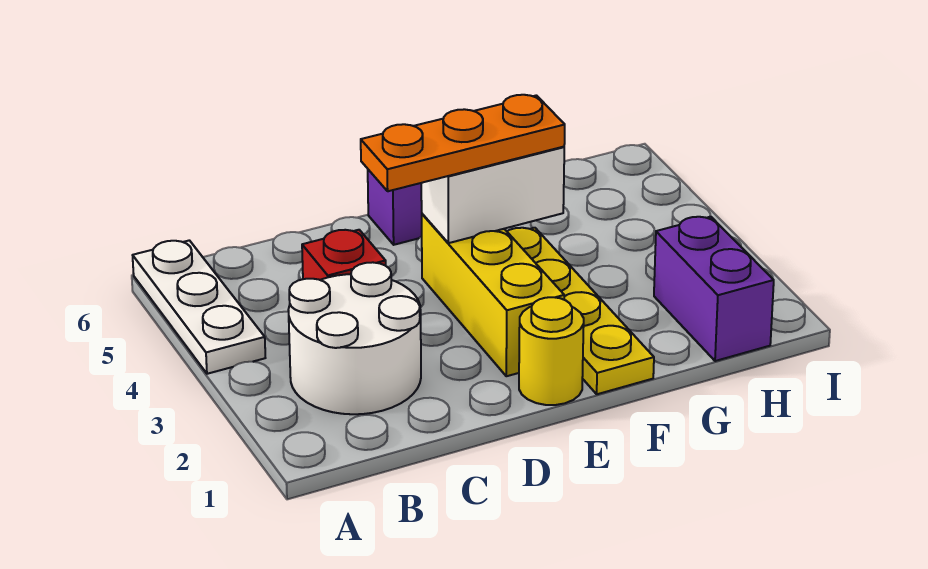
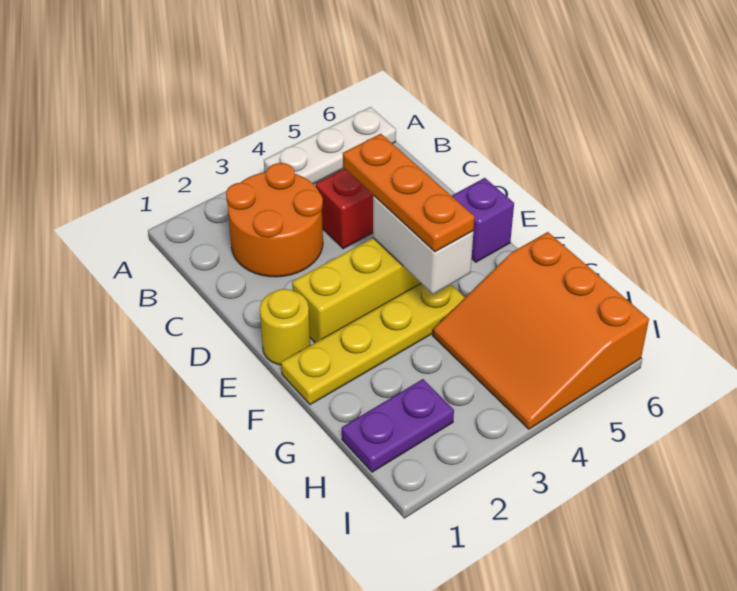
white 2x2 round brick [288,262,421,414] -> orange 2x2 round brick [226,163,323,277]
none -> orange 3x3 slope [433,232,649,429]
purple 1x2 brick [654,217,774,361] -> purple 1x2 plate [342,379,454,472]

